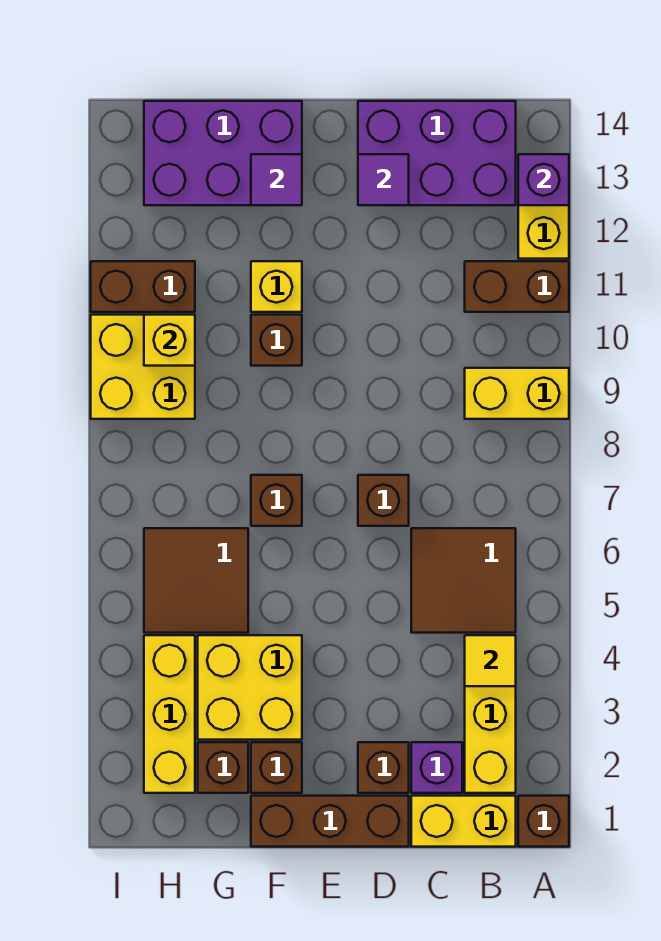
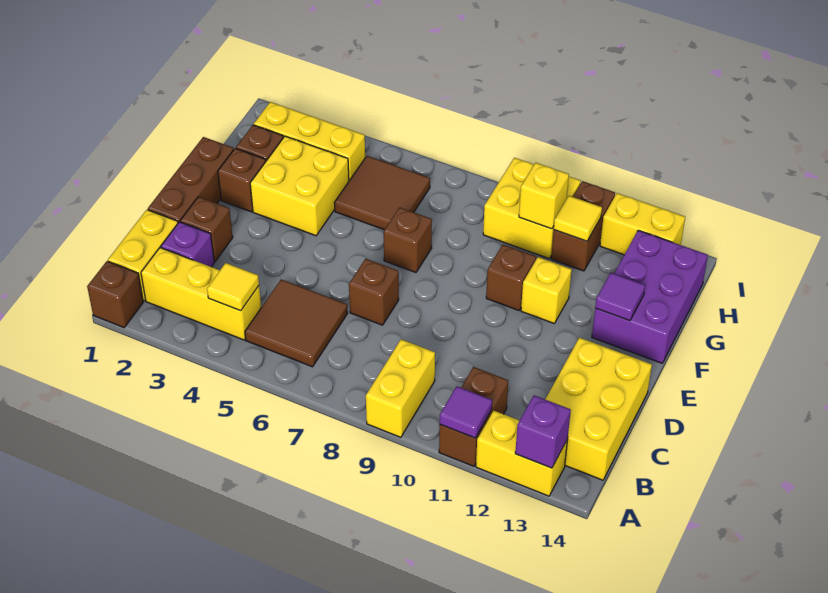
purple 2x3 brick [358,101,516,205] -> yellow 2x3 brick [545,338,652,480]
purple 1x1 tile [358,154,409,205] -> purple 1x1 tile moved to [440,386,492,438]
none -> yellow 1x1 tile [554,196,602,241]
none -> yellow 1x2 brick [600,193,685,255]

